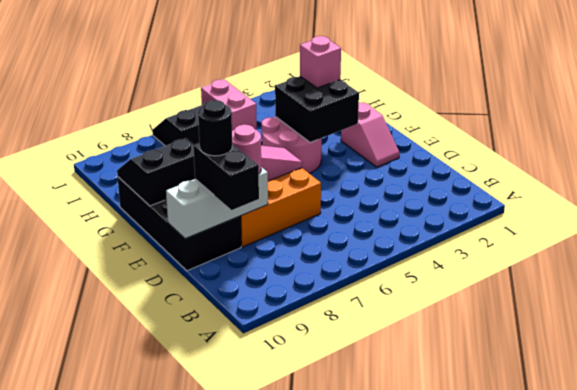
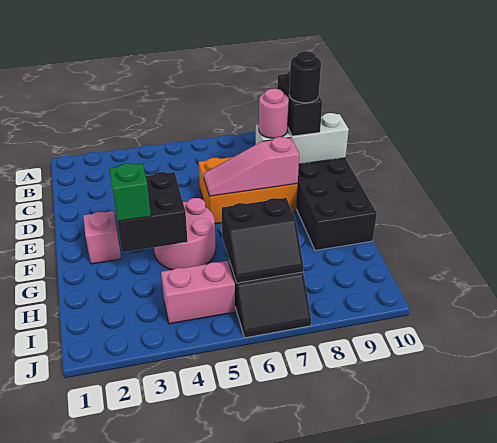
black 2x2 slope [117,138,195,206] -> black 2x2 slope moved to [222,198,304,283]
pink 1x1 brick [300,36,341,88] -> green 1x1 brick [109,163,151,221]
pink 1x2 brick [201,79,257,131] -> pink 1x2 brick turned to [161,261,235,324]

